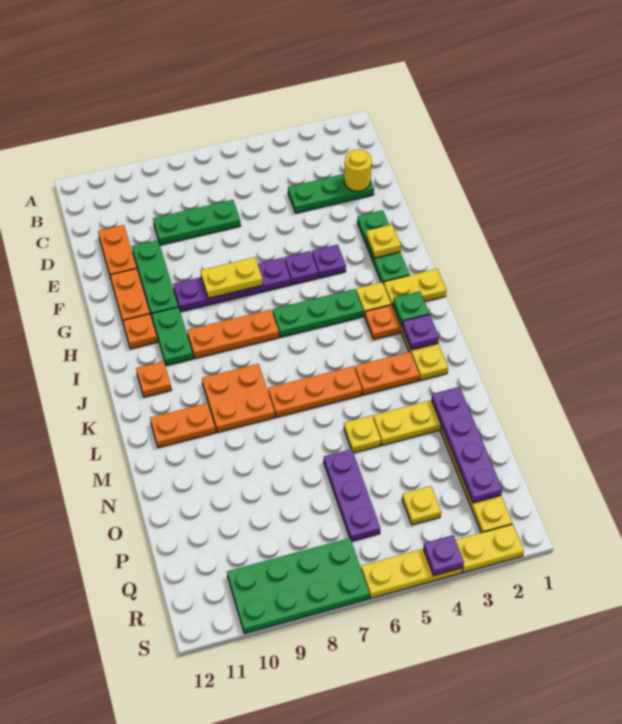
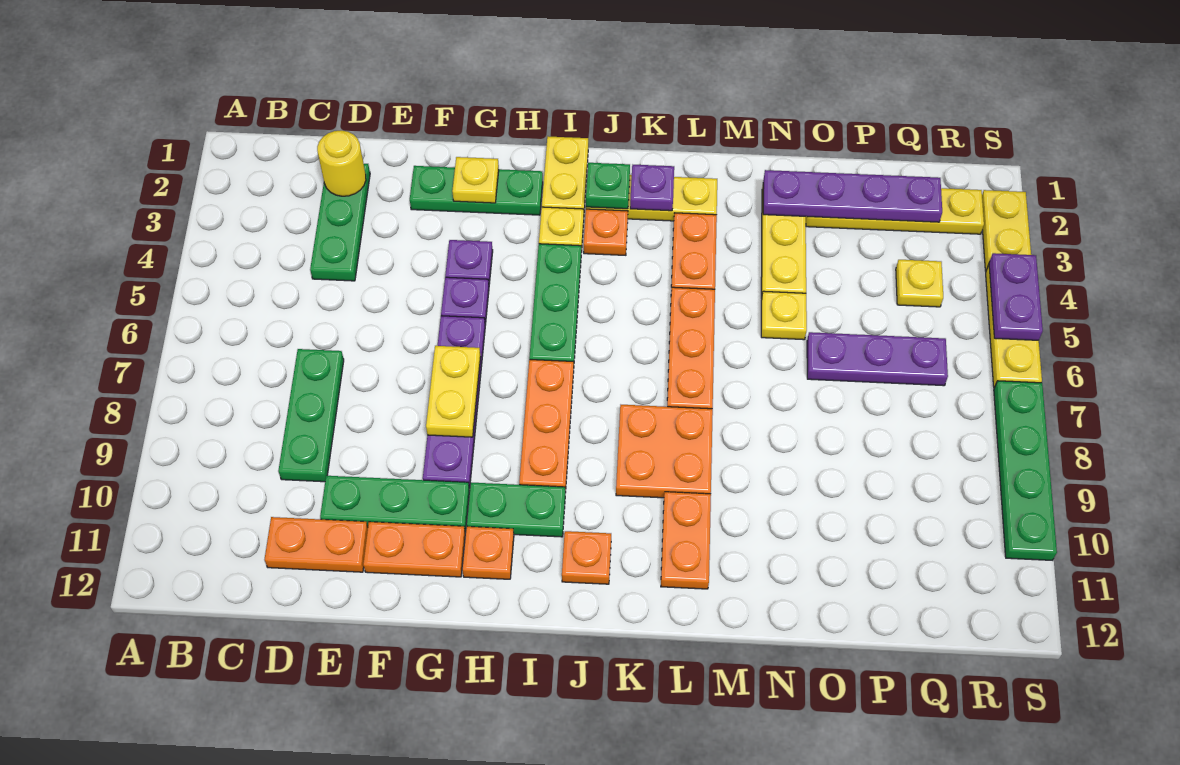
green 2x4 plate [227,538,370,634] -> green 1x4 plate [994,381,1057,560]
purple 1x1 plate [423,535,464,576] -> purple 1x2 plate [989,253,1043,340]

